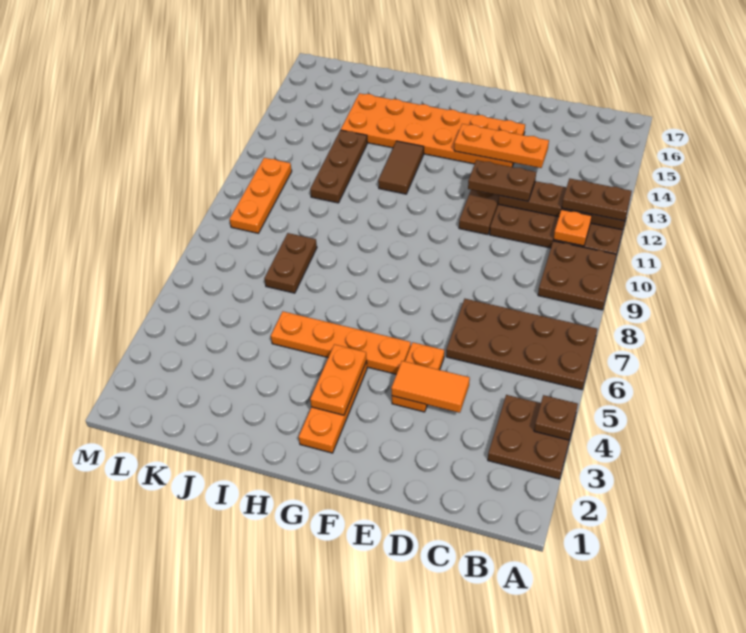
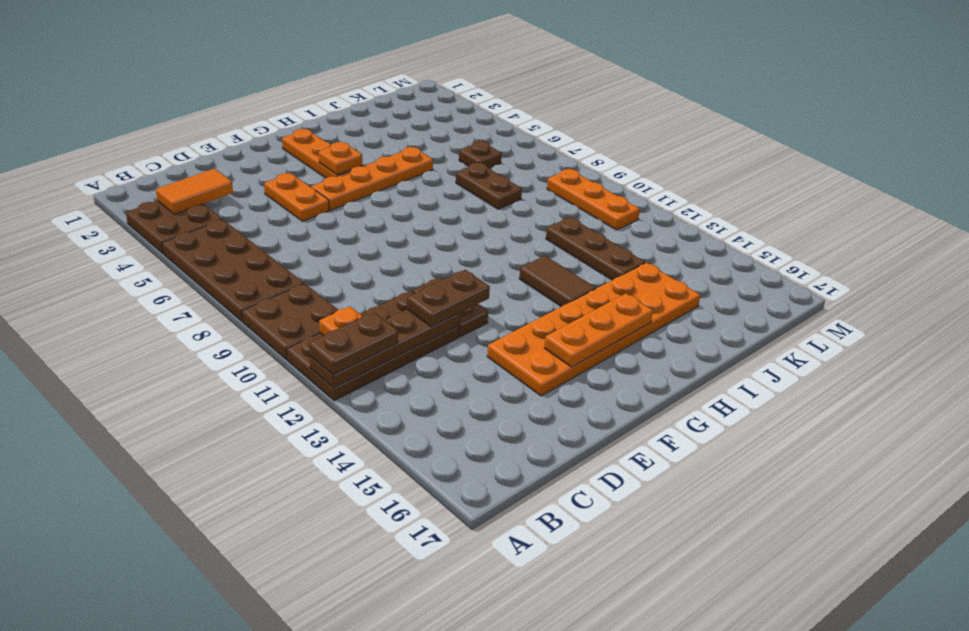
brown 1x1 plate [534,395,578,440] -> brown 1x1 plate moved to [459,141,502,168]
brown 2x4 plate [446,299,597,390] -> brown 2x4 plate turned to [162,220,304,321]
orange 1x2 tile [391,361,470,413] -> orange 1x2 tile moved to [156,169,233,214]
orange 1x3 plate [454,124,549,168] -> orange 1x3 plate moved to [545,294,653,367]
orange 1x2 plate [310,344,367,415] -> orange 1x1 plate [318,142,362,175]

